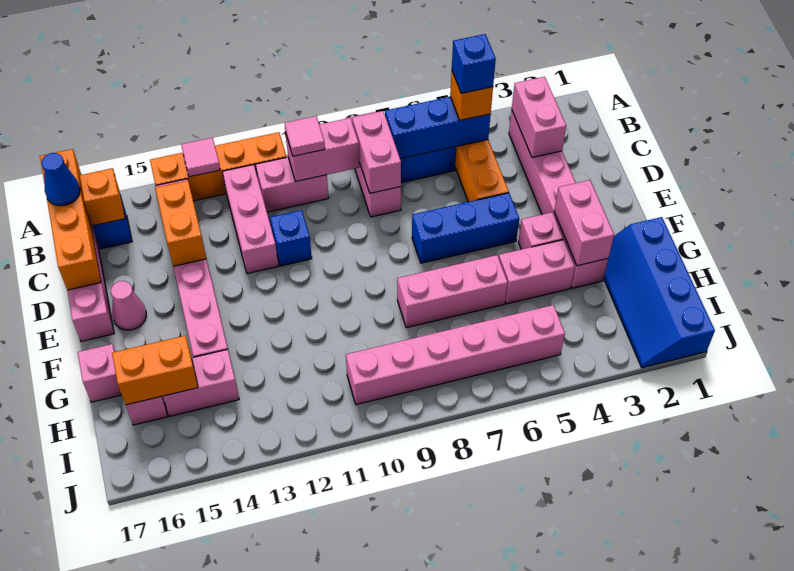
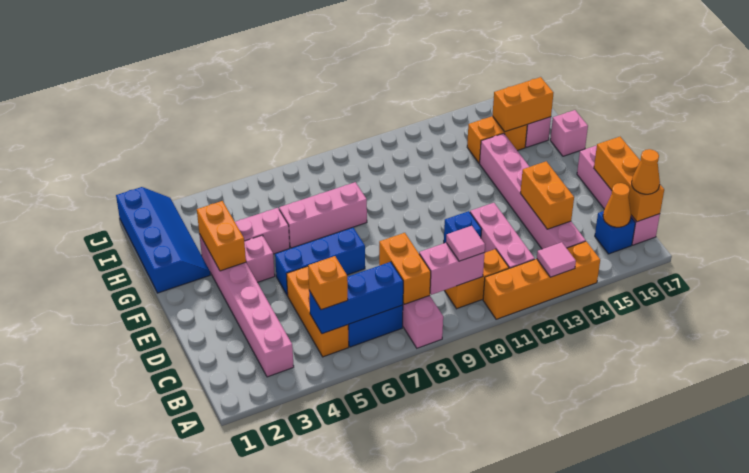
orange 1x4 brick [40,149,101,290] -> orange 1x3 brick [594,137,664,222]
pink 1x2 brick [512,77,566,157] -> none
blue 1x1 brick [452,34,496,93] -> none
pink 1x2 brick [352,111,401,193] -> orange 1x2 brick [379,233,431,304]
pink 1x2 brick [256,157,329,212] -> orange 1x2 brick [444,249,509,309]
orange 1x1 brick [80,168,125,226] -> orange 1x1 cone [603,183,631,227]
blue 1x1 cone [41,153,80,206] -> orange 1x1 cone [632,149,660,194]
pink 1x1 cone [111,281,146,330] -> none
pink 1x2 brick [554,180,614,266] -> orange 1x2 brick [197,201,246,271]
pink 1x2 brick [163,349,239,416] -> orange 1x2 brick [467,116,527,163]
pink 1x6 brick [346,305,565,405] -> none

